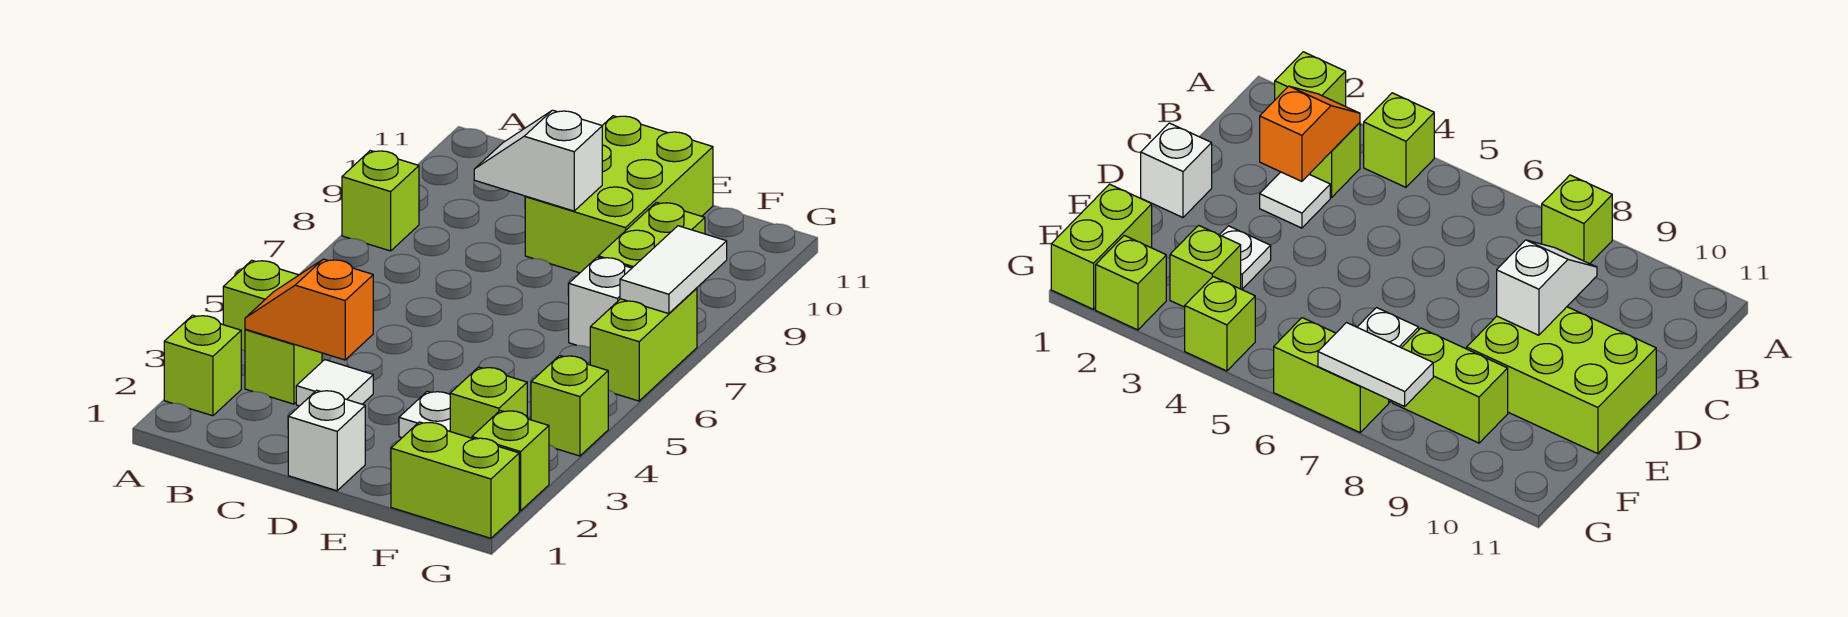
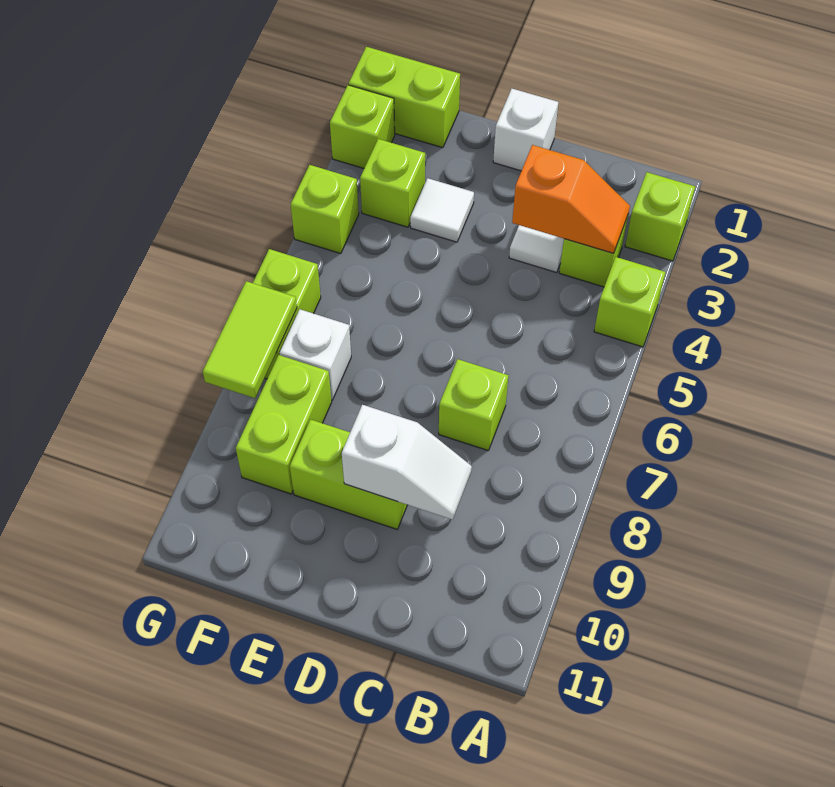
lime 1x1 brick [342,151,419,251] -> lime 1x1 brick moved to [439,359,509,450]
lime 2x3 brick [525,116,713,273] -> lime 1x2 brick [290,419,407,529]
white 1x1 plate [399,391,450,438] -> white 1x1 tile [410,178,474,242]
white 1x2 tile [620,226,727,314] -> lime 1x2 tile [203,281,297,398]

